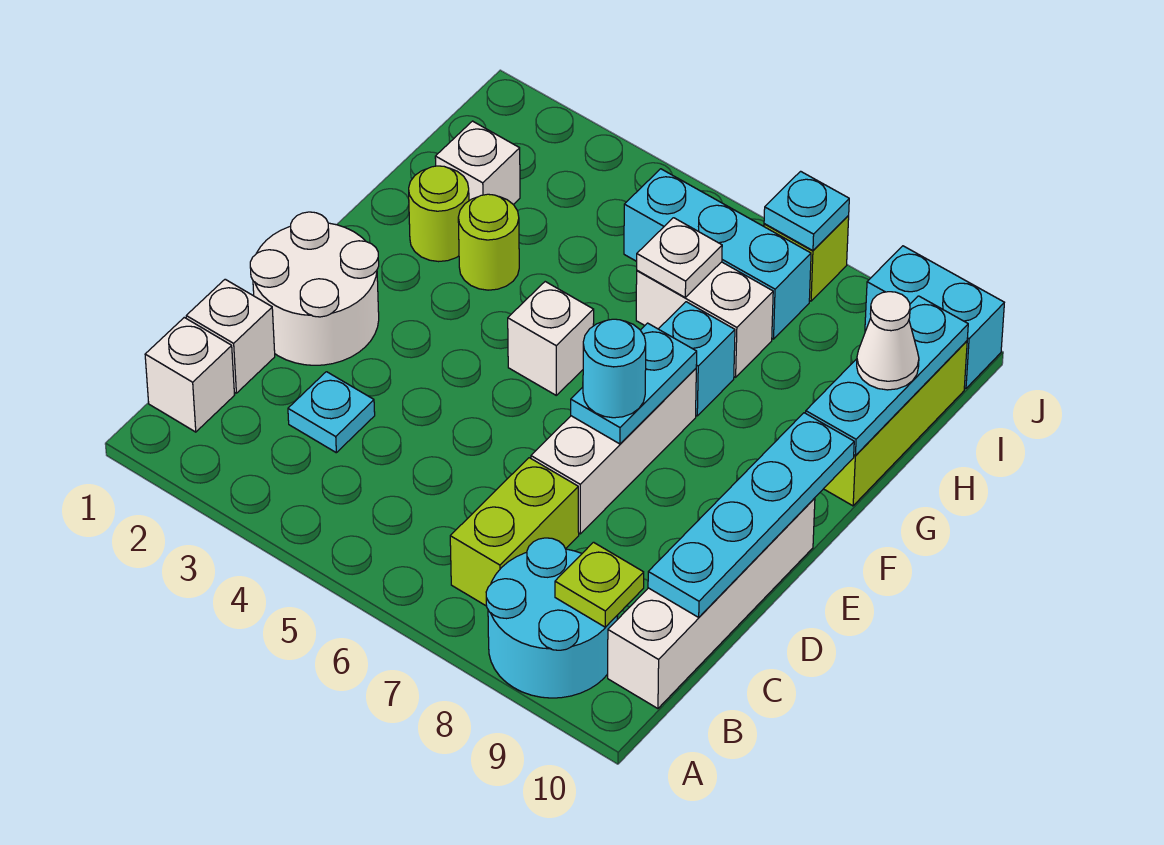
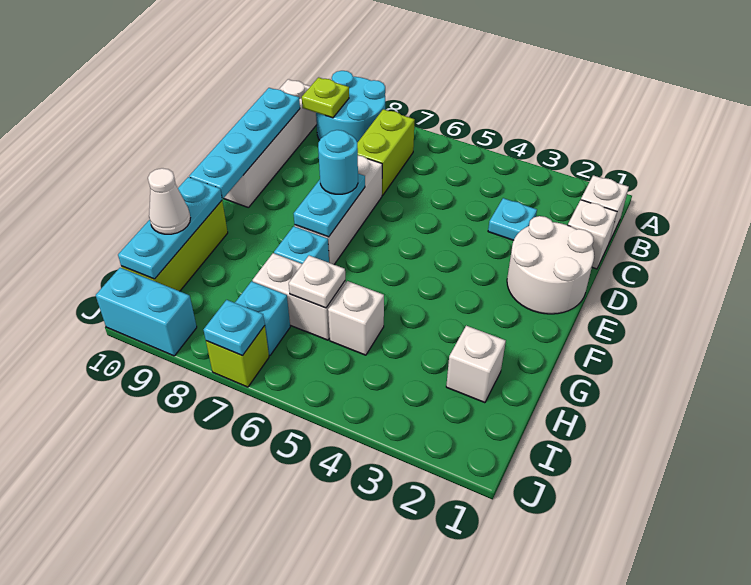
white 1x1 brick [508,282,594,395] -> white 1x1 brick moved to [328,281,384,355]
lime 1x1 round brick [409,166,469,262] -> none
lime 1x1 round brick [458,194,519,290] -> none
cyan 1x3 brick [624,169,811,339] -> cyan 1x1 brick [235,281,290,356]

